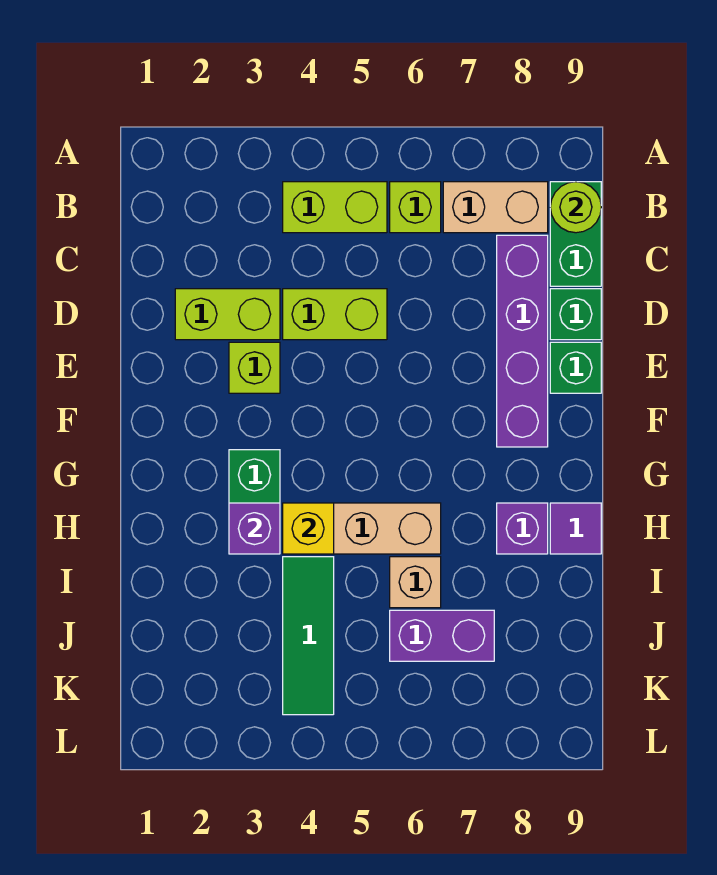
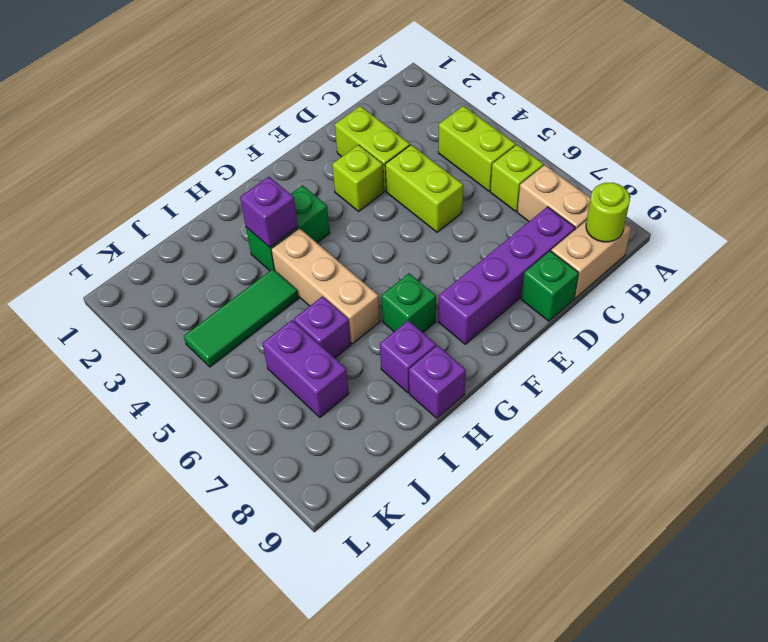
green 1x2 brick [550,182,601,286] -> tan 1x2 brick [551,220,631,298]
green 1x1 brick [550,342,601,393] -> green 1x1 brick moved to [381,273,436,333]
yellow 1x1 brick [283,503,334,554] -> none
purple 1x1 tile [550,503,601,554] -> purple 1x1 brick [409,345,466,418]
tan 1x1 brick [390,557,441,608] -> purple 1x1 brick [294,296,351,358]

